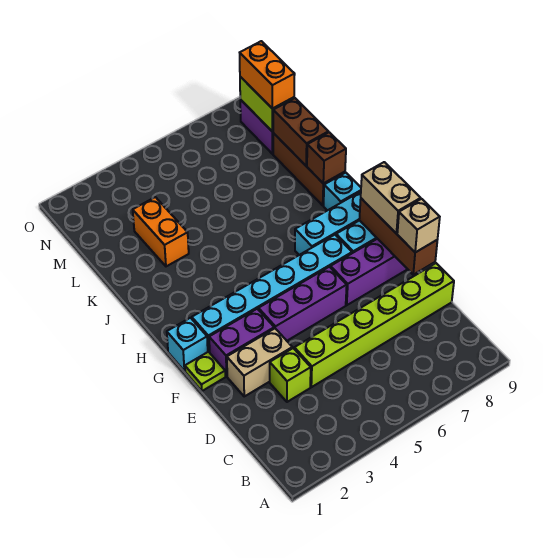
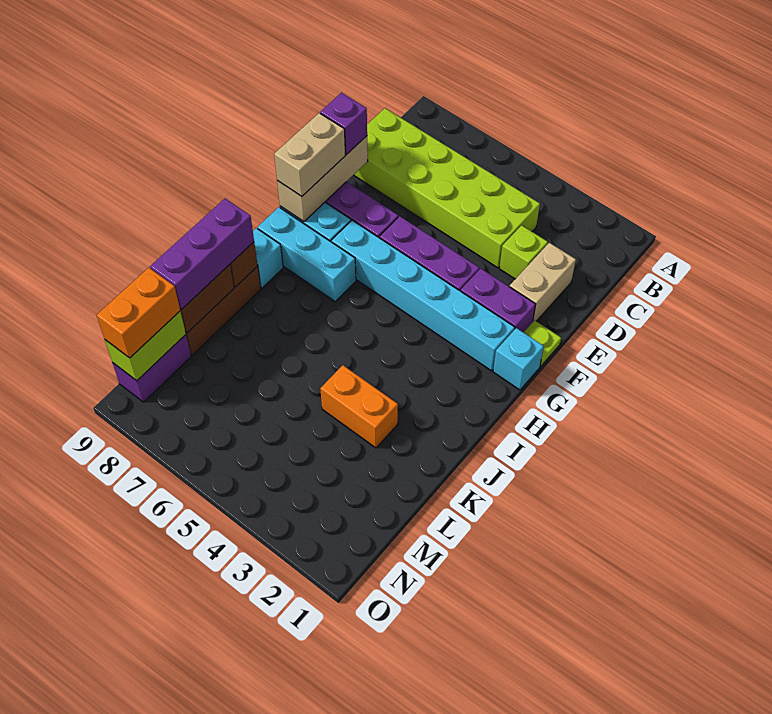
lime 1x6 brick [294,263,454,387] -> lime 2x6 brick [354,108,540,268]
tan 1x2 brick [227,328,292,396] -> tan 1x2 brick turned to [509,243,576,321]
brown 1x3 brick [359,198,437,275] -> tan 1x3 brick [277,136,368,222]
tan 1x1 brick [397,199,440,252] -> purple 1x1 brick [320,93,367,154]
none -> purple 1x3 brick [150,199,254,309]
orange 1x2 brick [133,197,189,266] -> orange 1x2 brick turned to [320,365,398,448]

